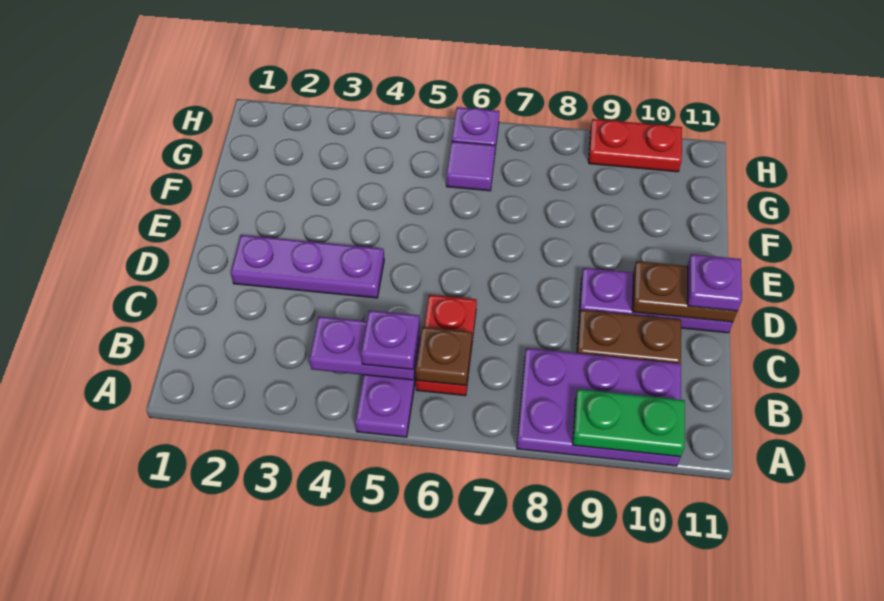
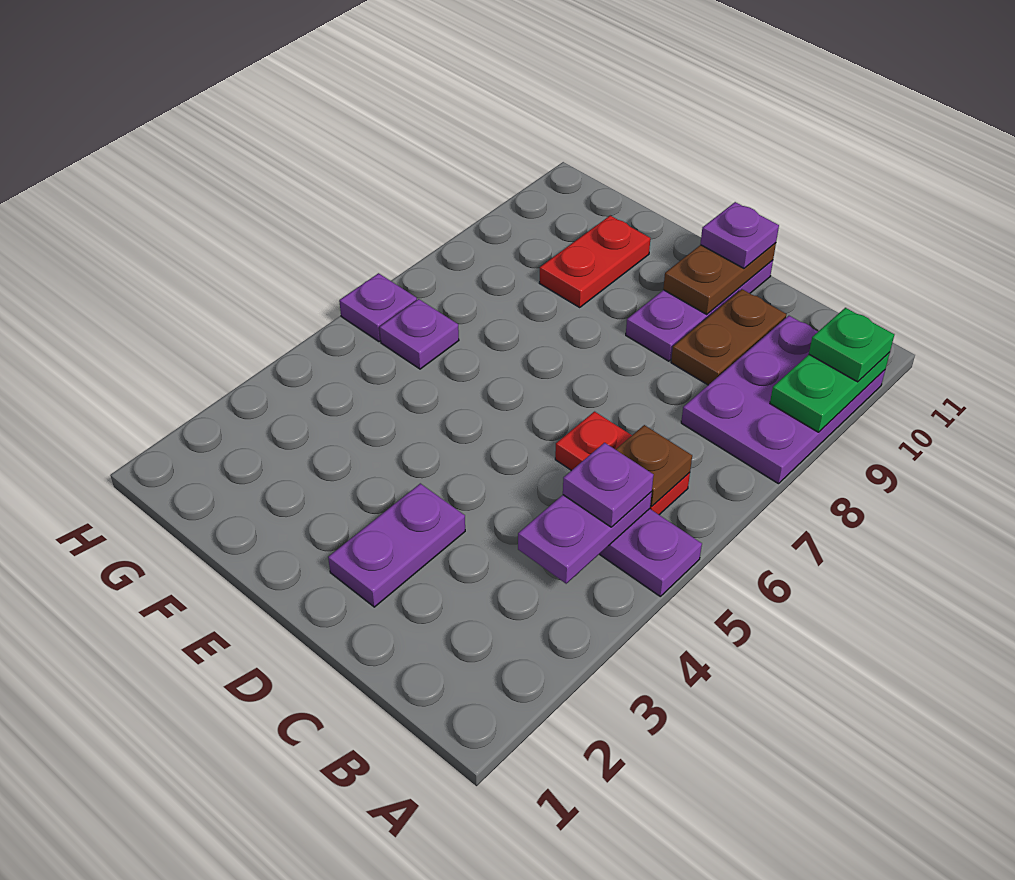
none -> green 1x1 plate [809,308,894,382]
purple 1x3 plate [231,235,384,298] -> purple 1x2 plate [328,483,465,607]
purple 1x1 tile [446,141,495,191] -> purple 1x1 plate [380,299,459,369]
red 1x2 plate [589,119,682,172] -> red 1x2 plate moved to [539,216,650,307]

